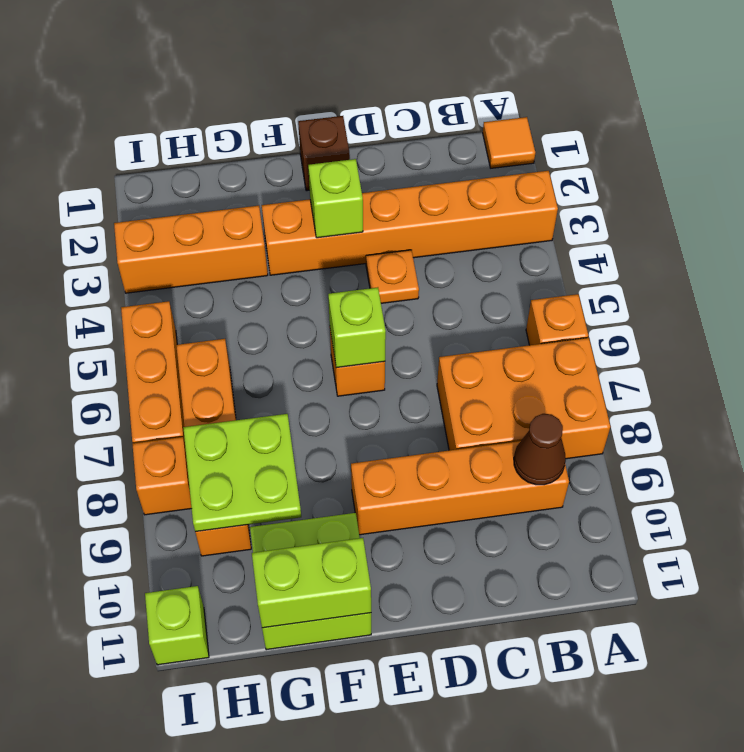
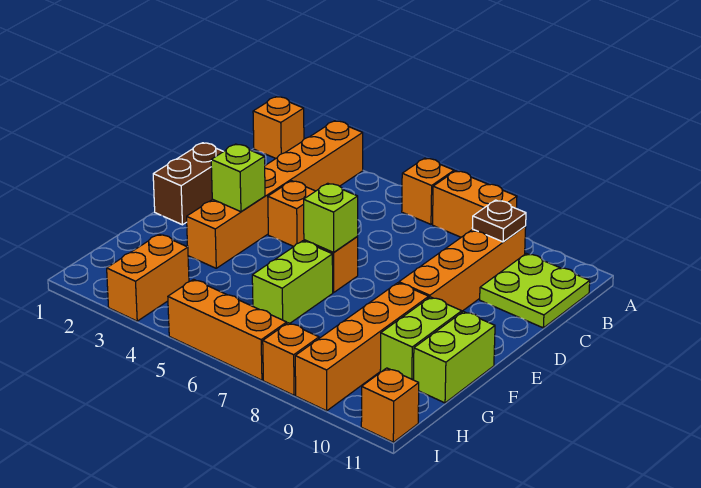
orange 1x1 tile [483,117,535,168] -> orange 1x1 brick [253,97,304,159]
orange 2x3 brick [437,338,610,459] -> orange 1x2 brick [433,171,517,237]
brown 1x1 cone [514,414,566,485] -> brown 1x1 plate [472,200,526,242]
orange 1x1 plate [366,250,419,303] -> orange 1x1 brick [268,181,315,246]
brown 1x1 brick [298,116,350,191] -> brown 1x2 brick [153,143,224,225]
lime 1x2 brick [252,538,371,628] -> lime 1x2 brick moved to [252,241,333,323]
orange 1x3 brick [114,206,268,293] -> orange 1x2 brick [107,234,189,321]
lime 2x2 plate [183,414,301,532] -> lime 2x2 plate moved to [480,254,590,328]
orange 1x4 brick [176,339,251,556] -> orange 1x4 brick turned to [295,283,429,411]
lime 1x1 brick [145,586,209,665] -> orange 1x1 brick [361,368,419,442]

